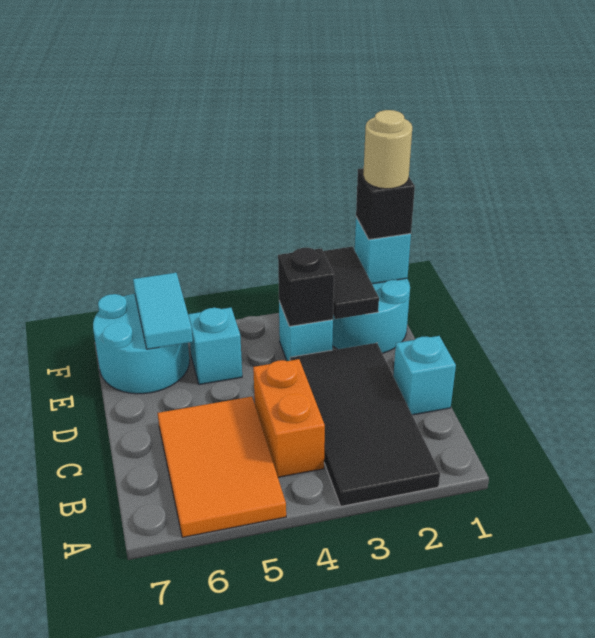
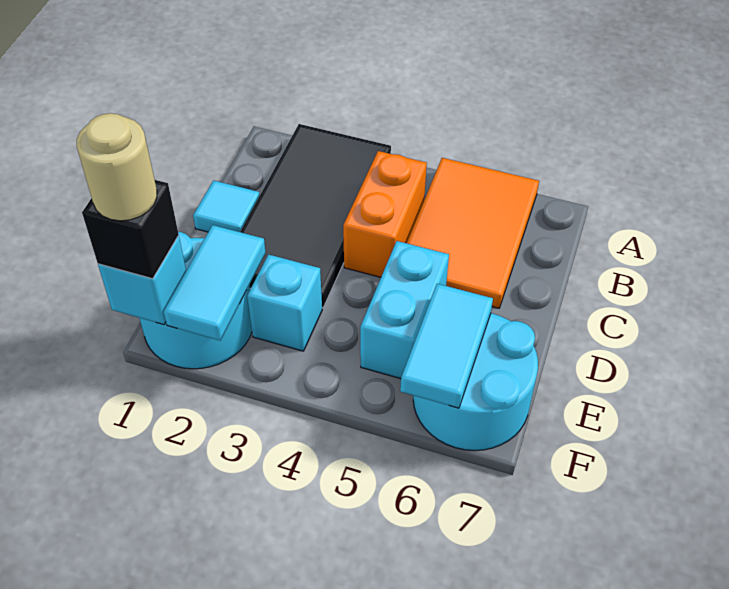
cyan 1x1 brick [393,336,456,415] -> cyan 1x1 tile [193,180,260,232]
black 1x2 tile [323,247,379,319] -> cyan 1x2 tile [164,225,266,340]
black 1x1 brick [278,248,334,326] -> none
cyan 1x1 brick [188,308,242,385] -> cyan 1x2 brick [360,241,449,379]

